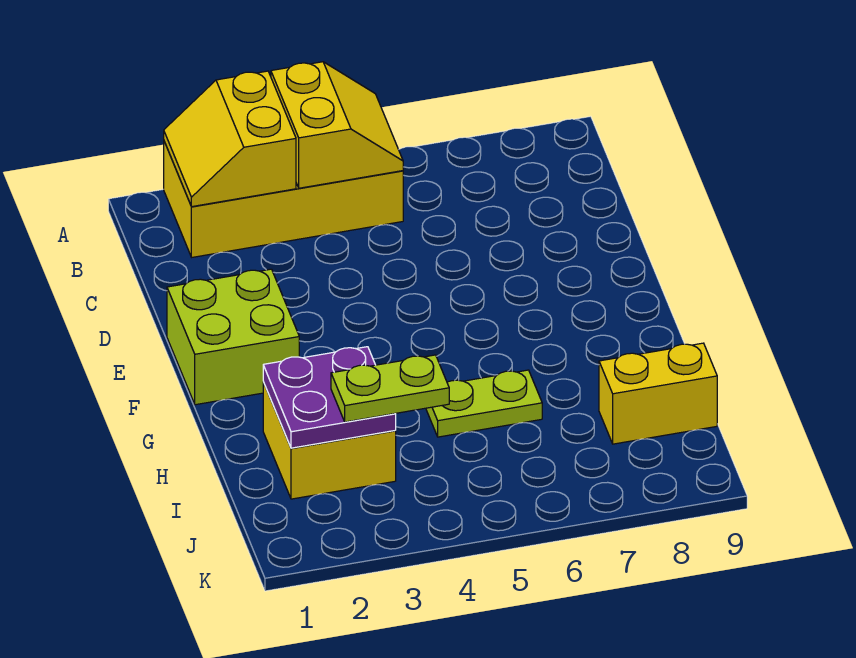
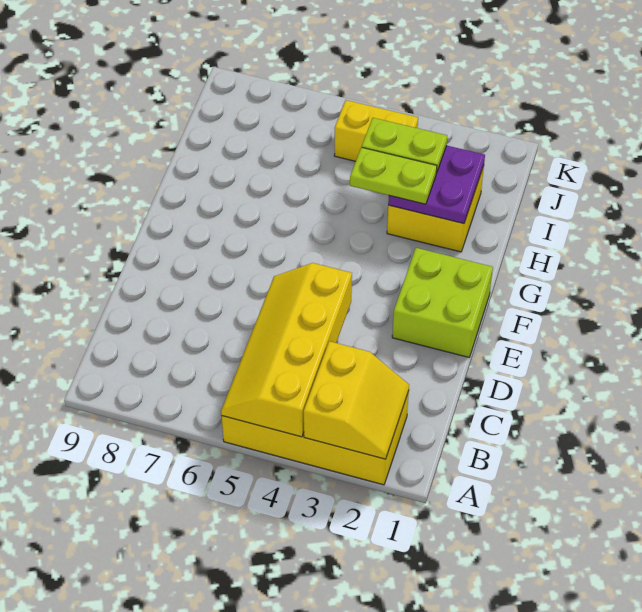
yellow 2x2 slope [271,62,403,188] -> yellow 2x4 slope [221,263,352,437]
lime 1x2 plate [426,370,542,437] -> lime 1x2 plate moved to [350,147,437,204]
yellow 1x2 brick [599,343,717,444] -> yellow 1x2 brick moved to [334,100,418,161]

